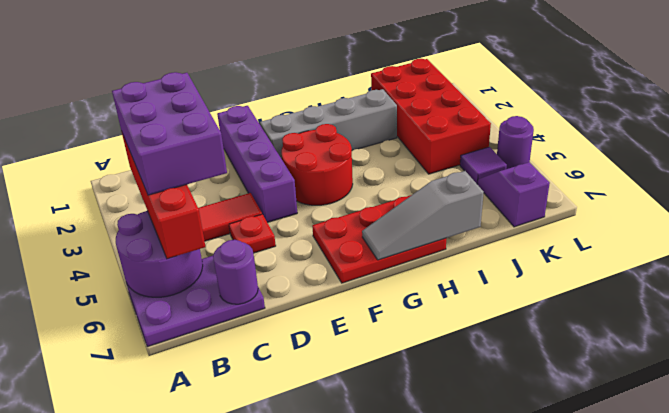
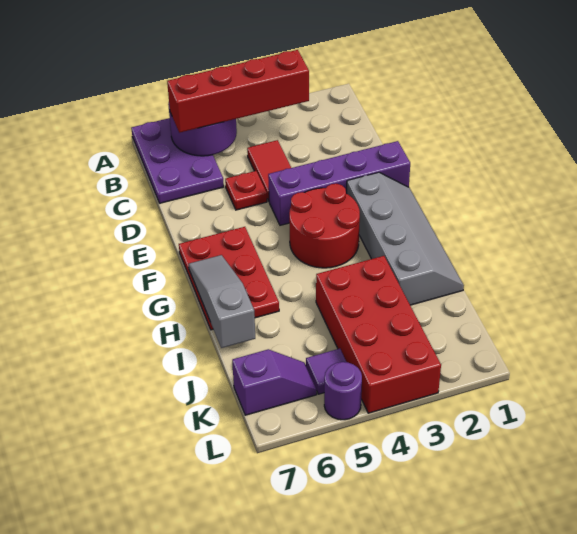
purple 2x3 brick [112,72,227,195] -> none
purple 1x1 round brick [213,240,258,304] -> none
red 2x4 brick [371,59,491,174] -> red 2x4 brick turned to [316,256,441,413]

